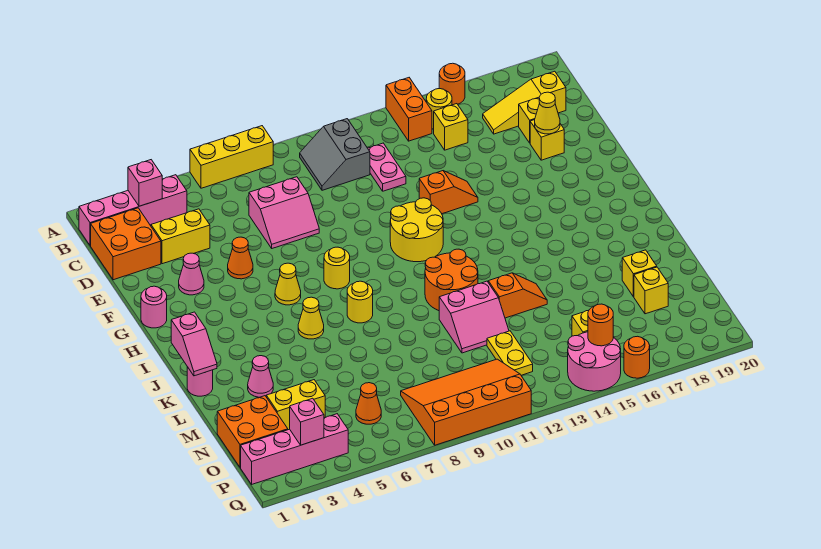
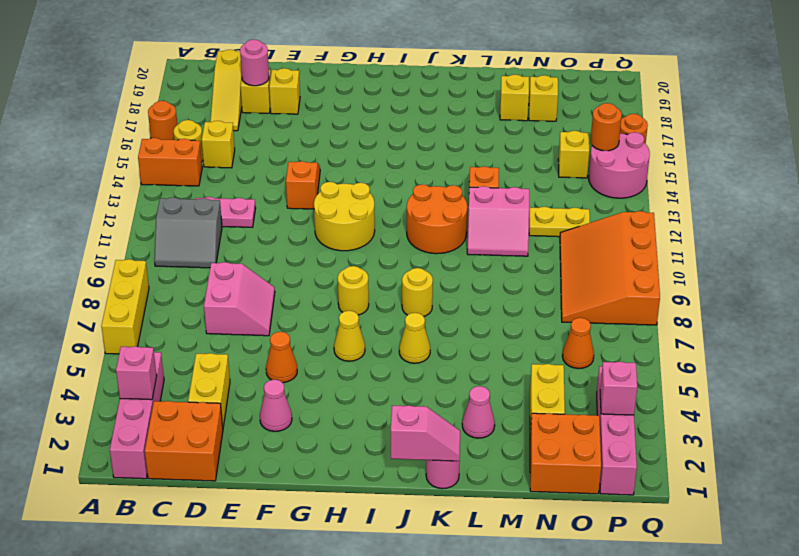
yellow 1x1 cone [535,92,560,134] -> none
pink 1x1 round brick [141,286,167,328] -> pink 1x1 round brick moved to [240,40,269,86]
pink 2x2 slope [439,281,509,353] -> pink 2x2 slope turned to [467,186,529,256]

